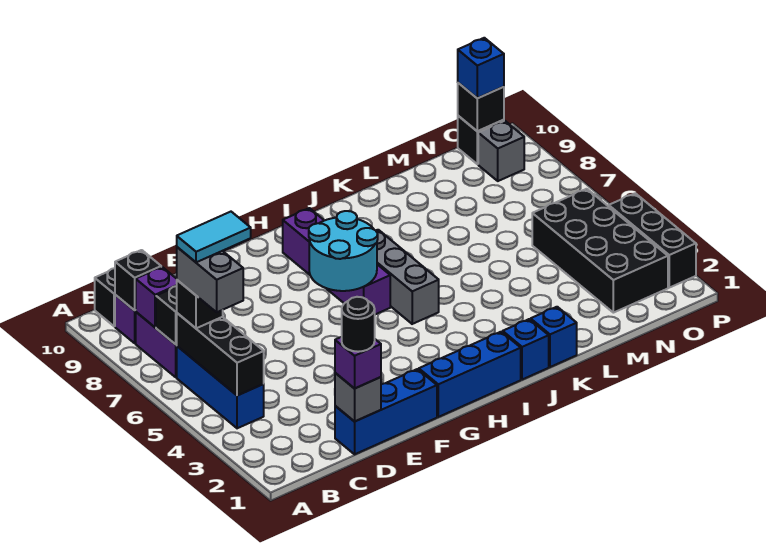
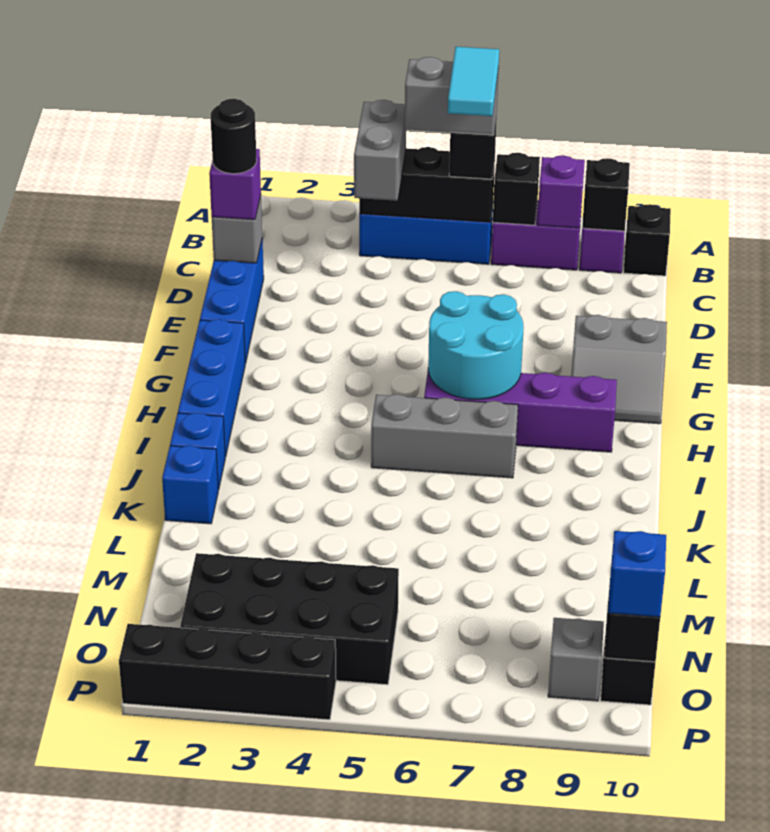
none -> grey 1x2 brick [354,100,406,201]
none -> grey 2x2 slope [571,315,667,424]
black 1x3 brick [609,193,696,288] -> black 1x4 brick [119,624,336,720]

